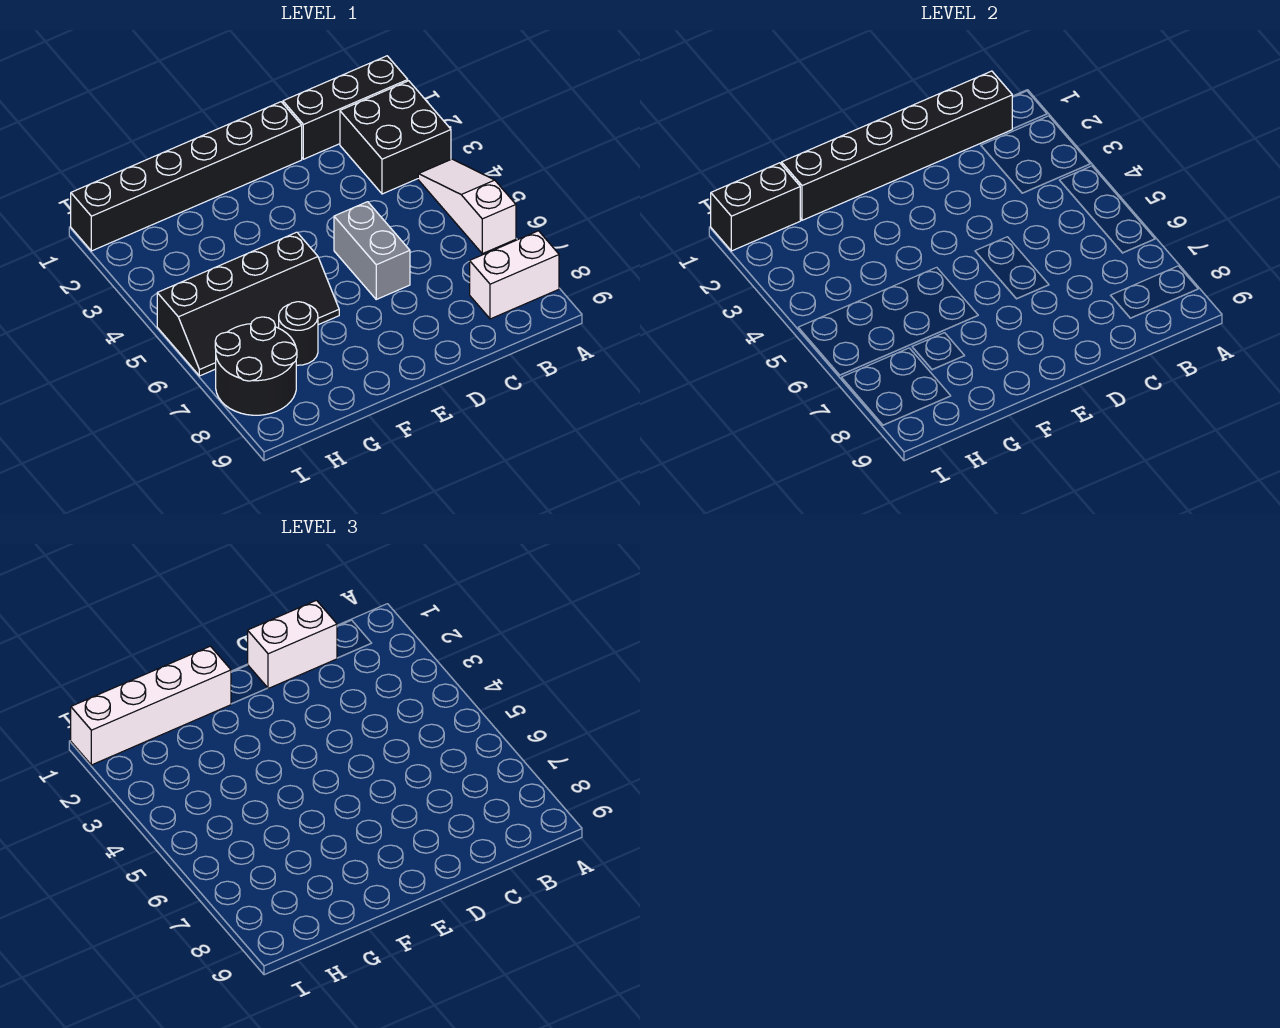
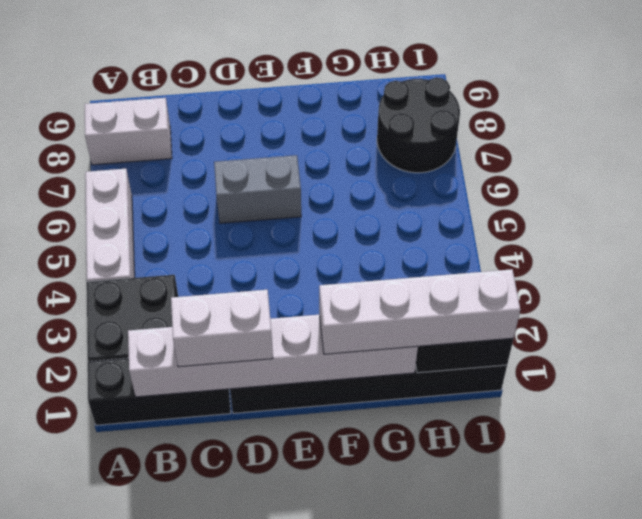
white 1x3 slope [418,159,516,254] -> white 1x3 brick [85,169,135,282]
black 1x6 brick [782,71,1012,220] -> white 1x6 brick [128,315,418,397]
grey 1x2 brick [334,202,410,299] -> grey 1x2 brick turned to [214,155,301,223]
black 2x4 slope [157,232,339,376] -> none
black 1x1 round brick [279,302,318,365] -> none

